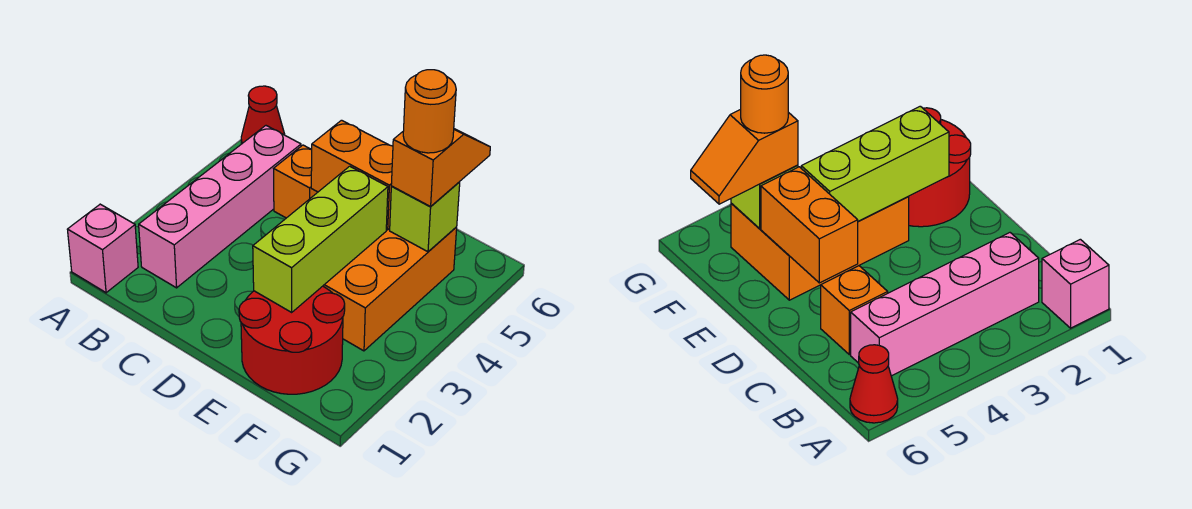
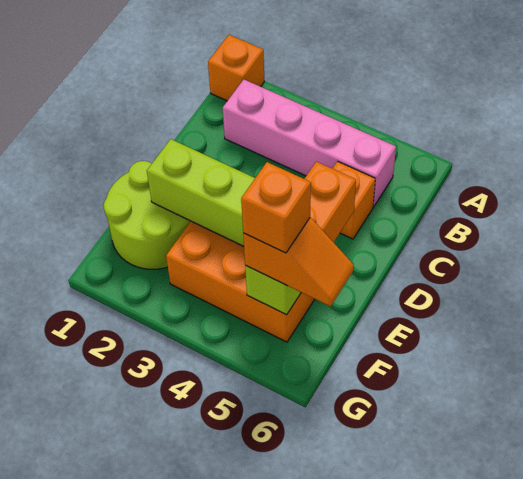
pink 1x1 brick [67,204,138,293] -> orange 1x1 brick [208,35,264,101]
red 1x1 cone [241,86,285,144] -> none
red 2x2 round brick [239,286,345,394] -> lime 2x2 round brick [104,161,191,269]
orange 1x1 round brick [403,70,456,153] -> orange 1x1 brick [241,162,311,253]

